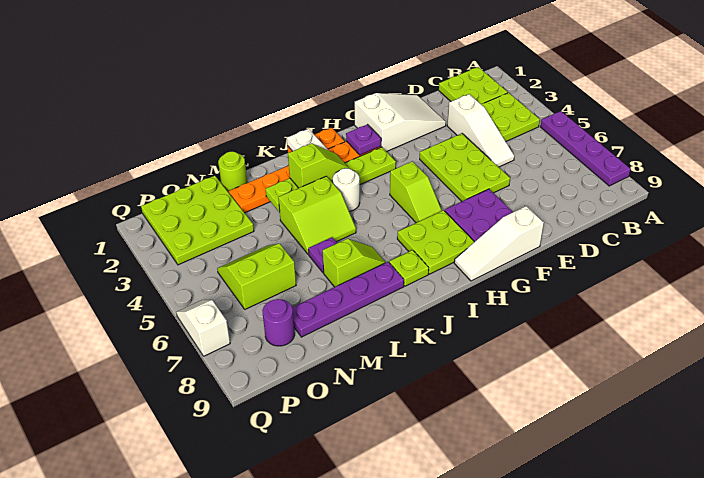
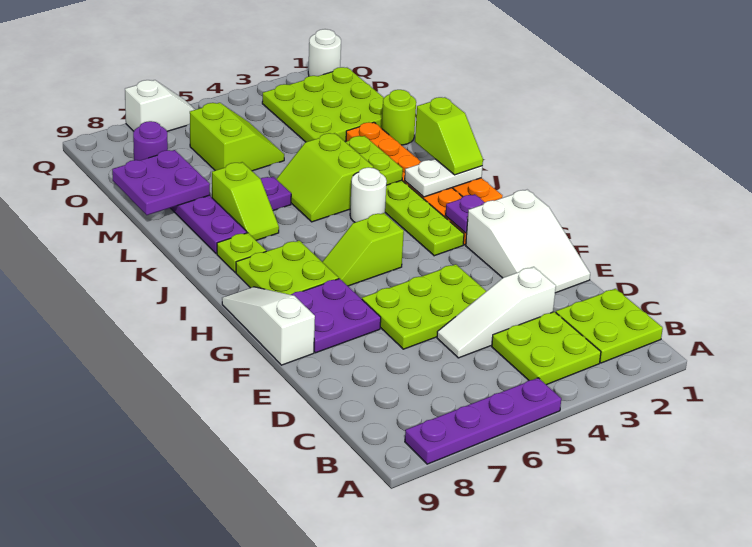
lime 1x2 slope [288,143,349,188] -> lime 1x2 slope moved to [415,97,483,175]
none -> purple 2x2 plate [112,150,210,215]
none -> white 1x1 round brick [308,29,341,76]

